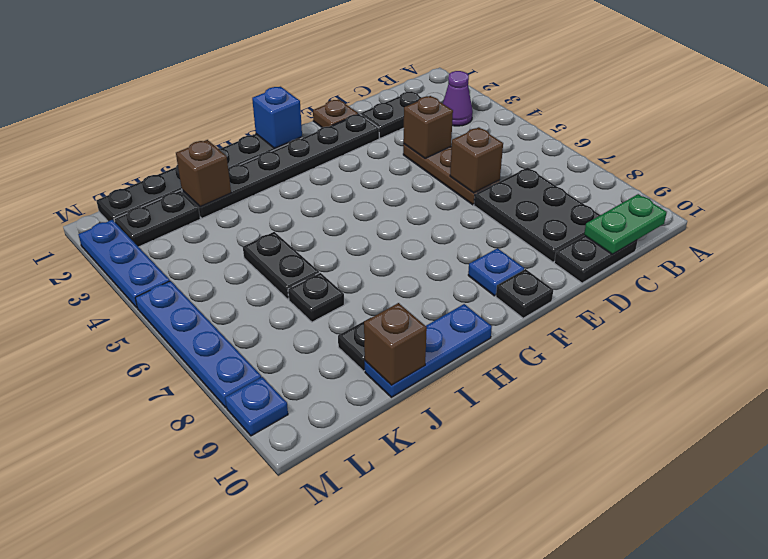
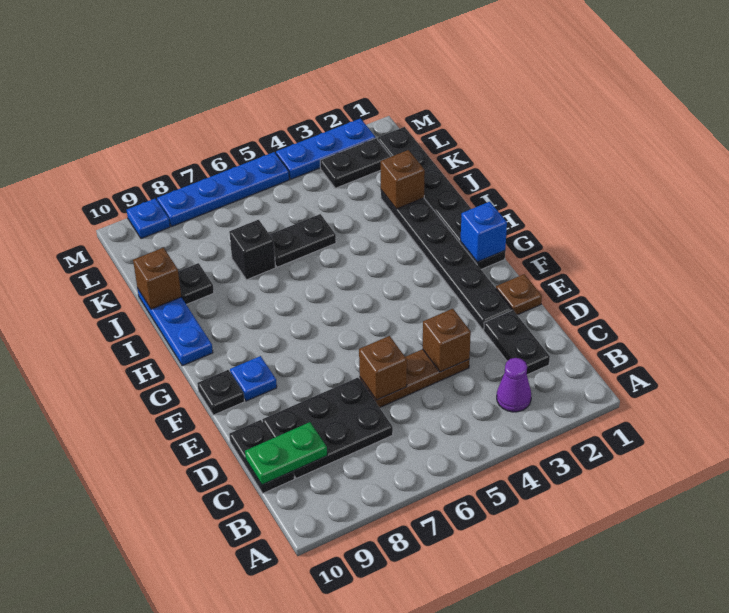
green 1x2 plate [584,194,667,254] -> green 1x2 plate turned to [245,422,327,485]
black 1x1 plate [288,273,344,322] -> black 1x1 brick [229,220,276,280]
black 1x2 plate [114,191,200,247] -> black 1x2 plate turned to [320,138,391,188]

